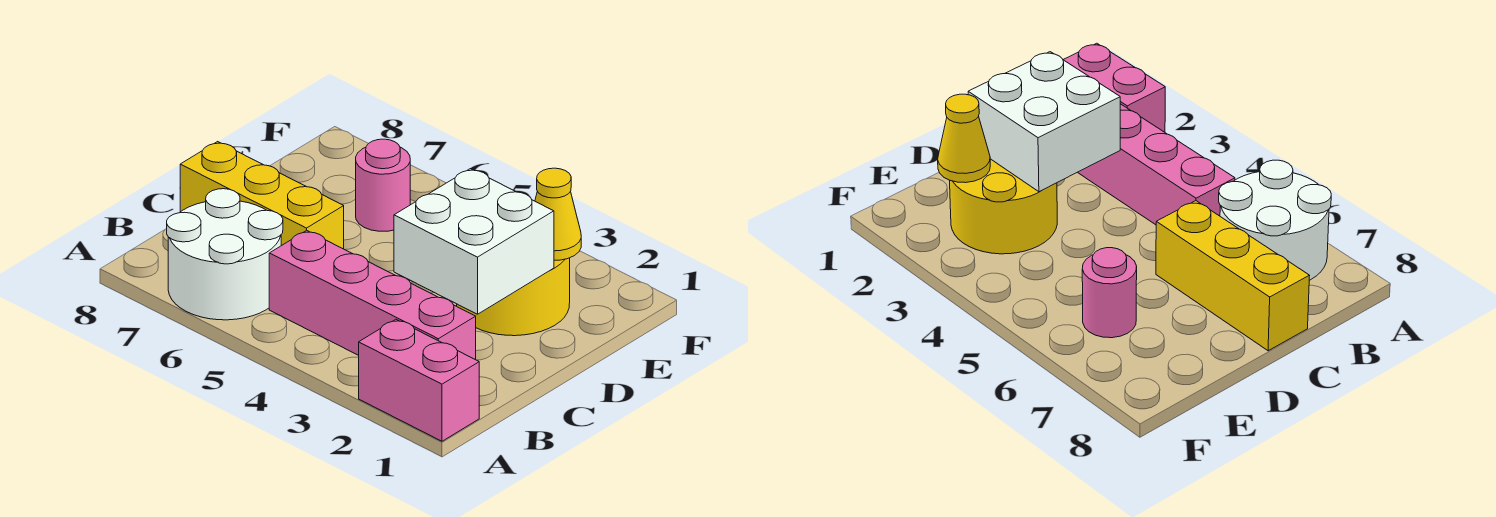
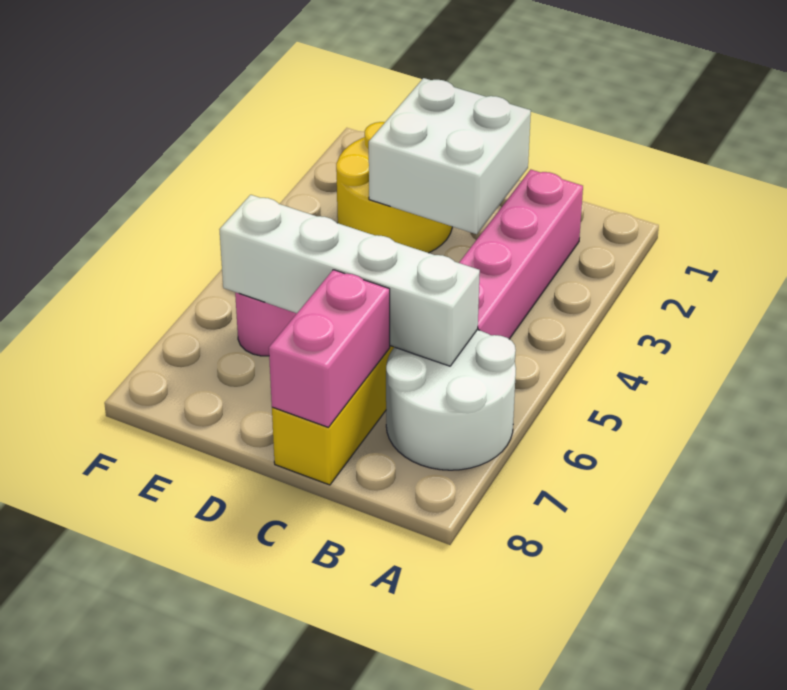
pink 1x2 brick [359,319,479,441] -> pink 1x2 brick moved to [269,270,390,427]
none -> white 1x4 brick [219,195,480,366]
yellow 1x1 cone [535,168,581,260] -> none

